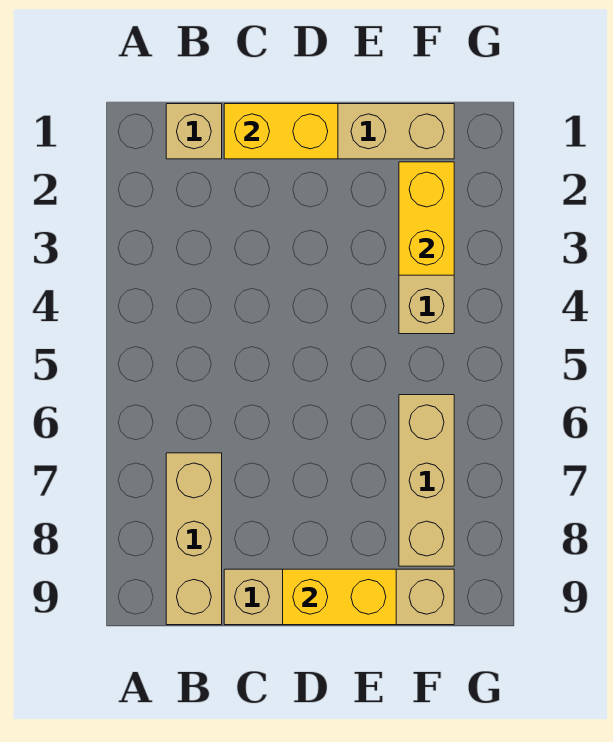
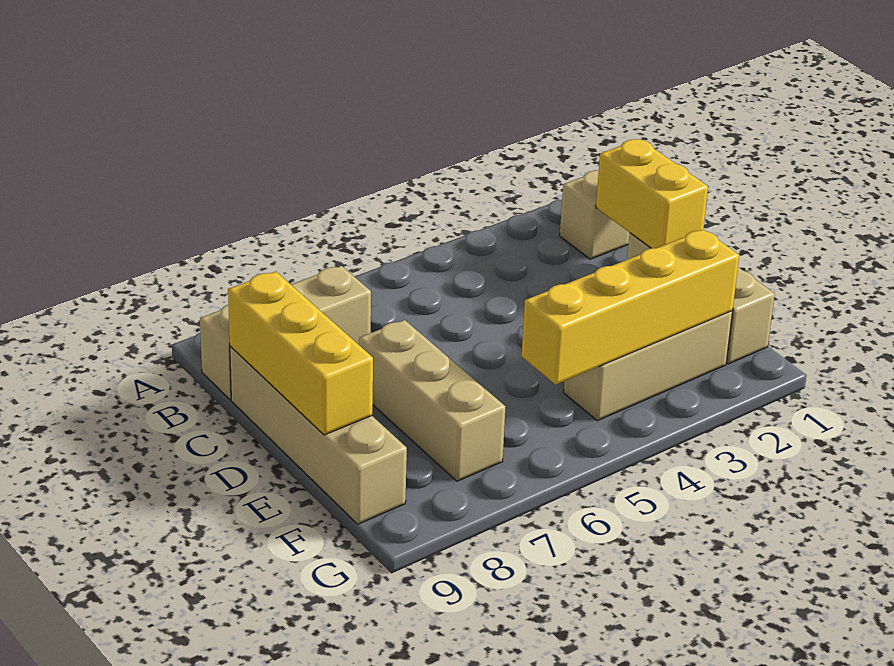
yellow 1x2 brick [283,569,396,625] -> yellow 1x3 brick [228,272,373,435]
yellow 1x2 brick [399,162,454,275] -> yellow 1x4 brick [522,230,739,385]
tan 1x3 brick [399,395,454,566] -> tan 1x3 brick turned to [359,320,506,481]

